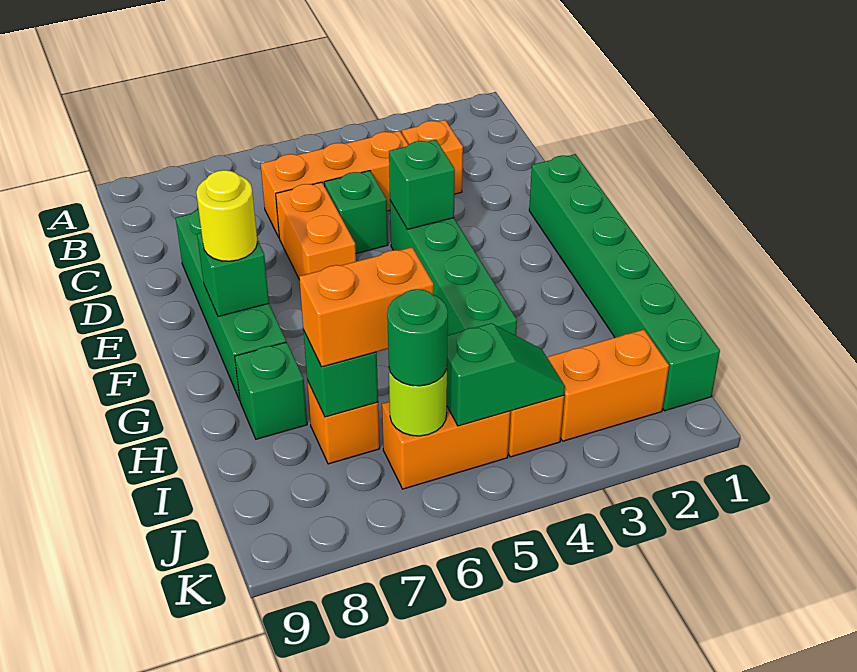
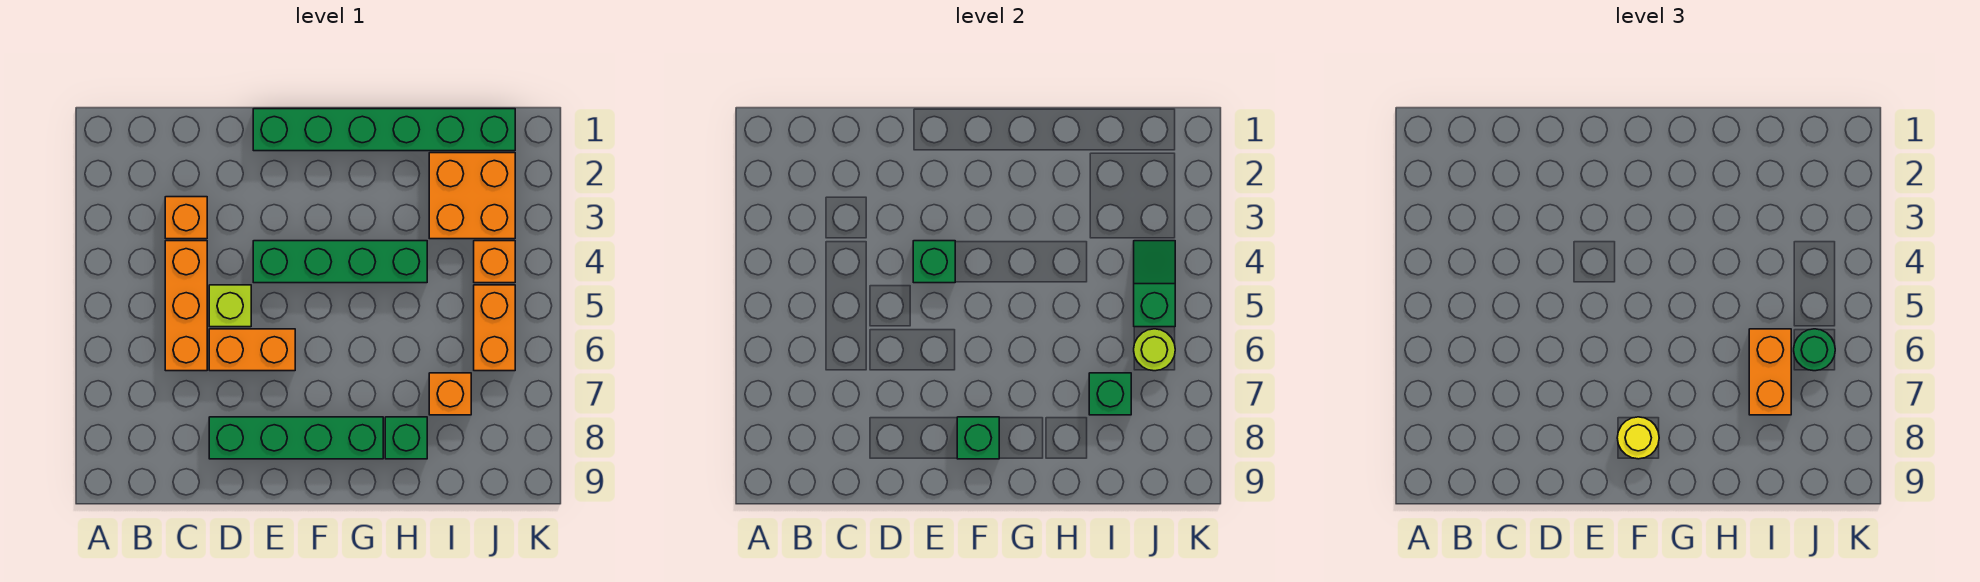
green 1x1 brick [324,171,388,253] -> lime 1x1 brick [209,285,251,327]
orange 1x2 brick [547,330,669,441] -> orange 2x2 brick [429,153,515,239]

